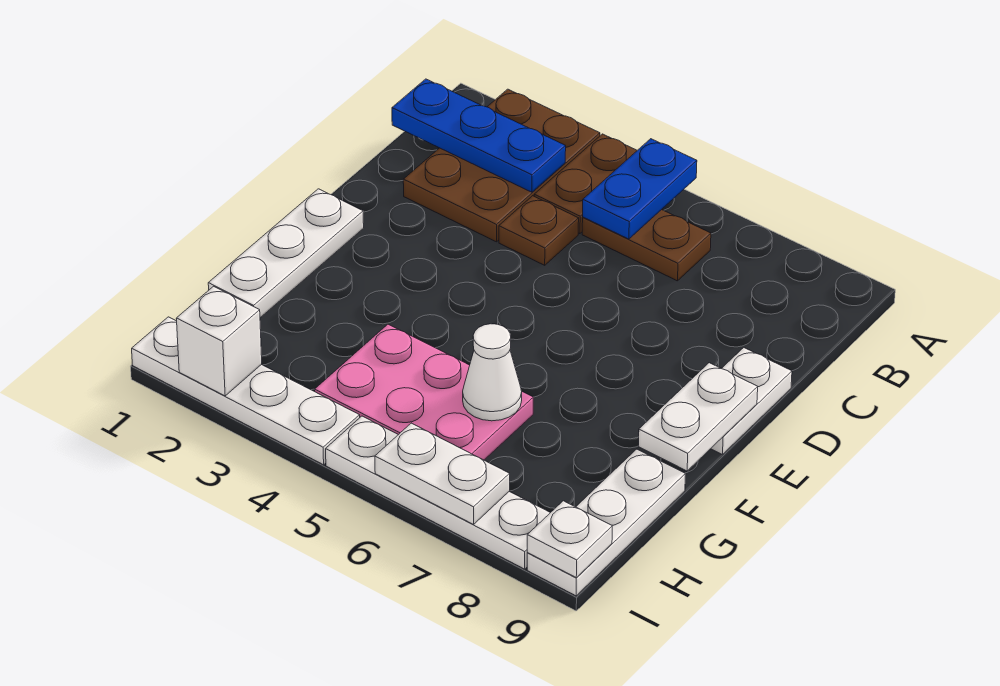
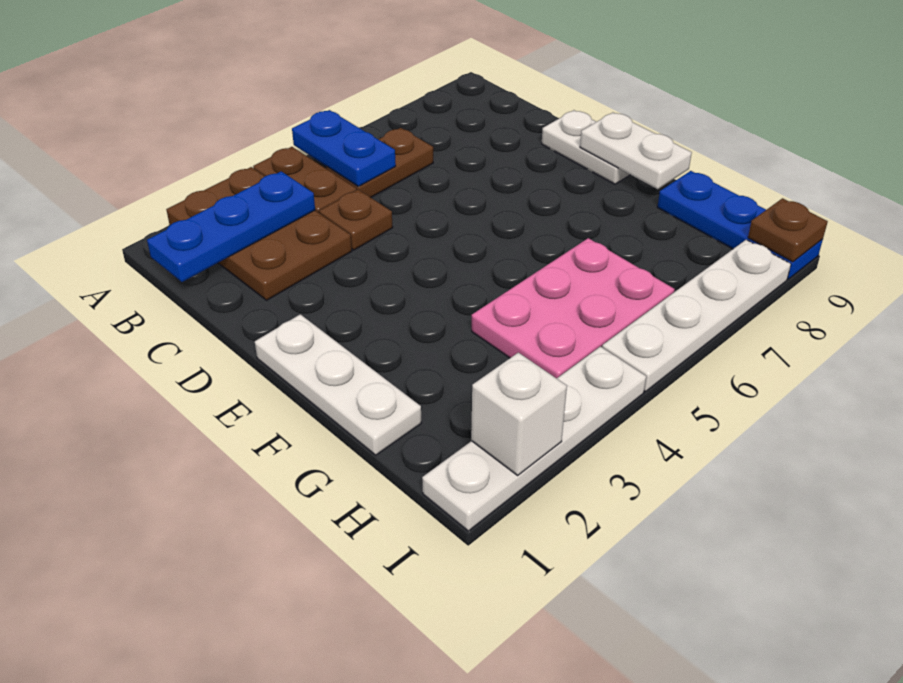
white 1x1 cone [463,324,522,421] -> none
white 1x3 plate [527,449,685,596] -> blue 1x3 plate [657,171,823,279]
white 1x2 plate [375,423,510,524] -> none
white 1x1 plate [527,501,612,578] -> brown 1x1 plate [748,198,828,262]

